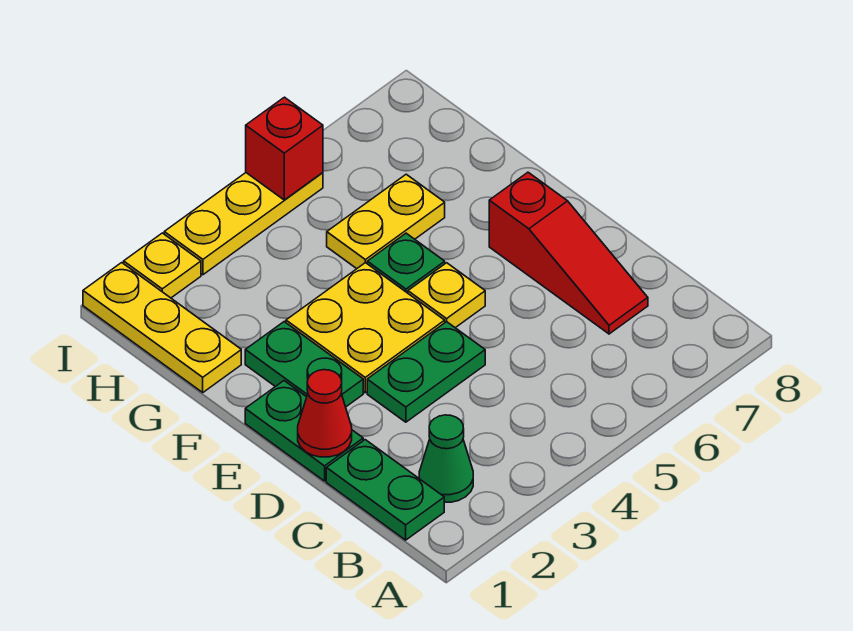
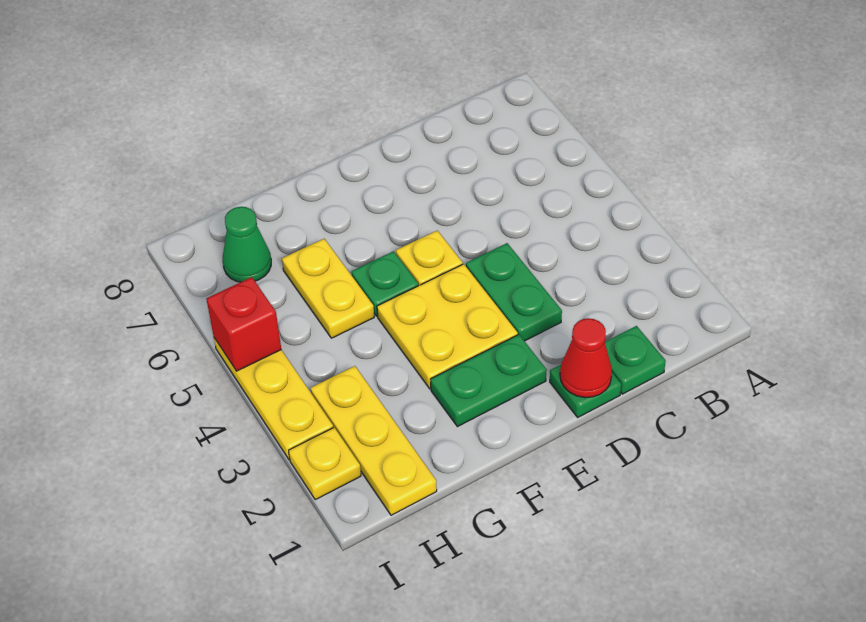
green 1x2 plate [326,440,444,540] -> green 1x1 plate [605,326,666,394]
green 1x1 cone [419,415,473,502] -> green 1x1 cone moved to [223,207,271,282]
red 1x3 slope [489,172,648,334] -> none
green 1x2 plate [245,381,363,481] -> green 1x1 plate [550,365,621,417]
yellow 1x3 plate [83,263,241,392] -> yellow 1x3 plate turned to [311,366,437,515]

